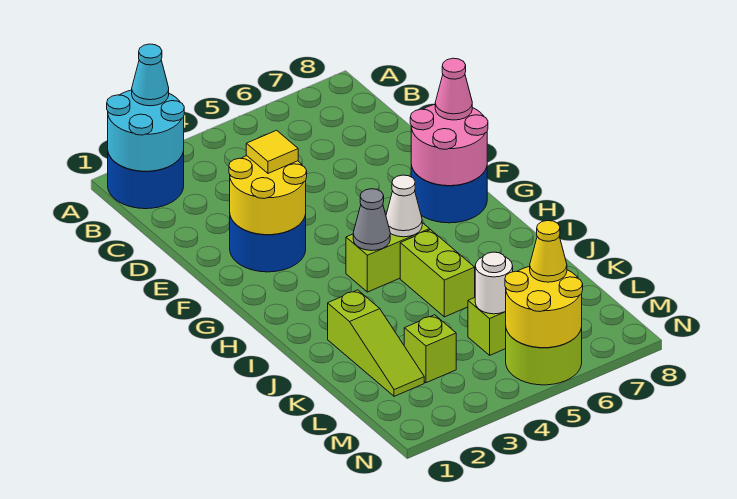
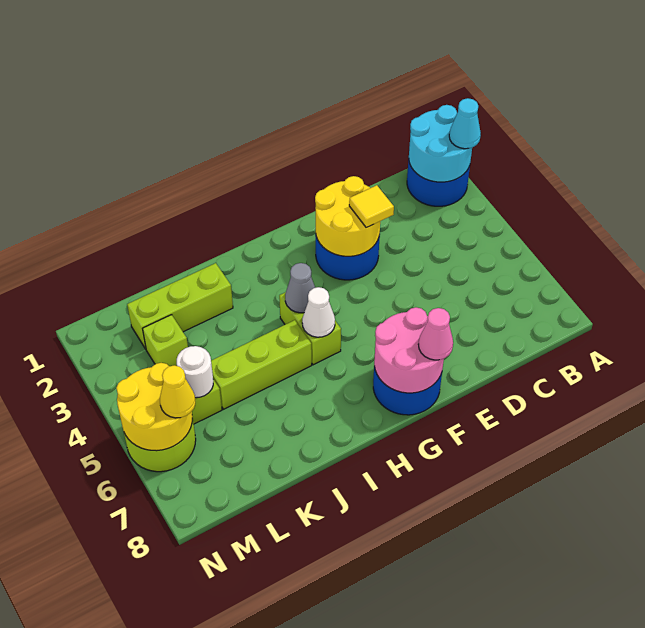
lime 1x2 brick [400,230,475,317] -> lime 1x3 brick [211,320,312,409]
lime 1x3 slope [328,290,424,396] -> lime 1x3 brick [127,263,233,349]

